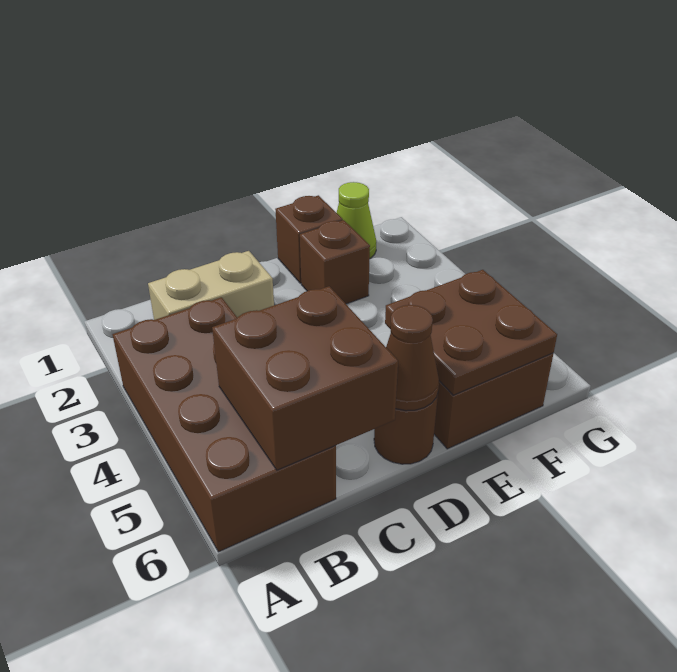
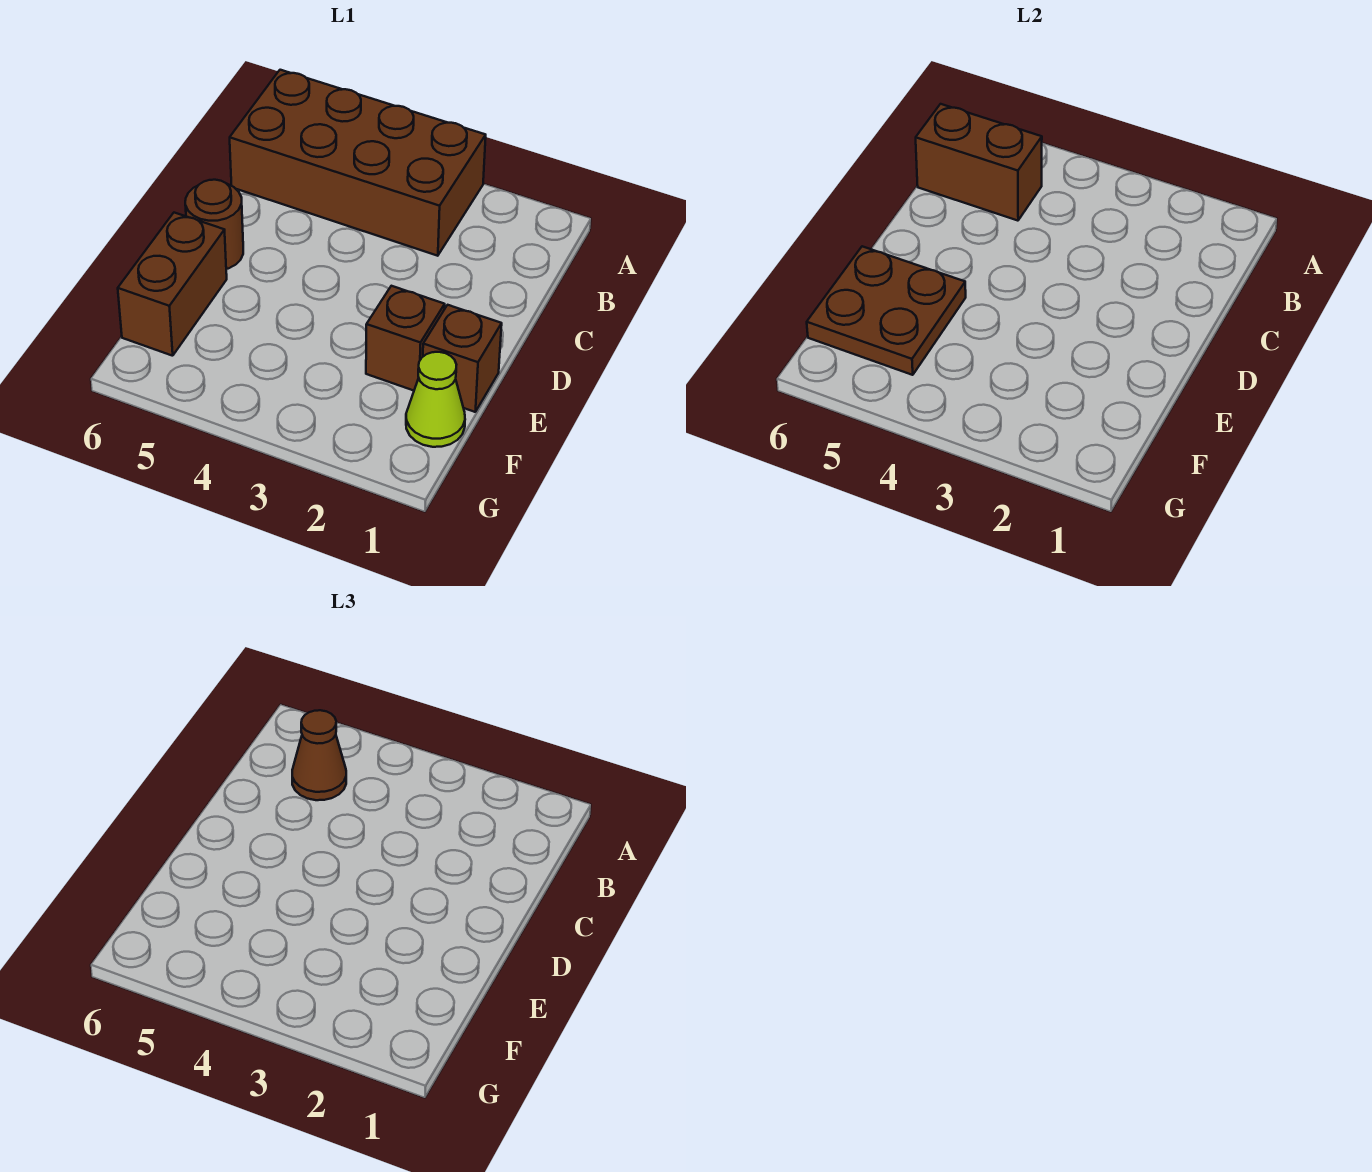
tan 1x2 brick [148,251,274,320] -> none
brown 2x2 brick [212,286,398,470] -> brown 1x2 brick [916,104,1042,221]
brown 1x1 cone [386,305,439,411] -> brown 1x1 cone moved to [292,710,346,800]

